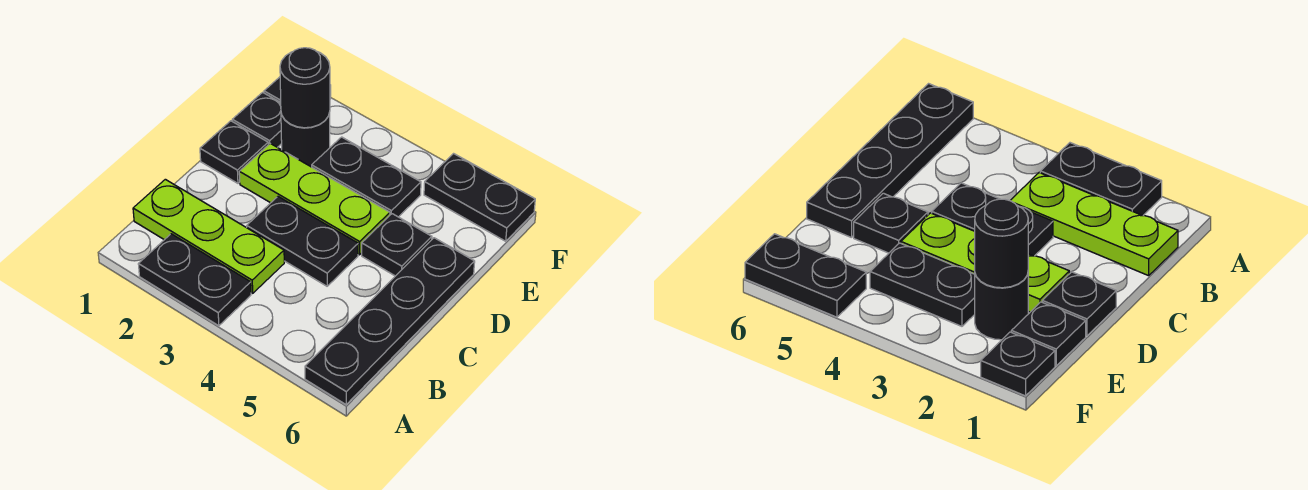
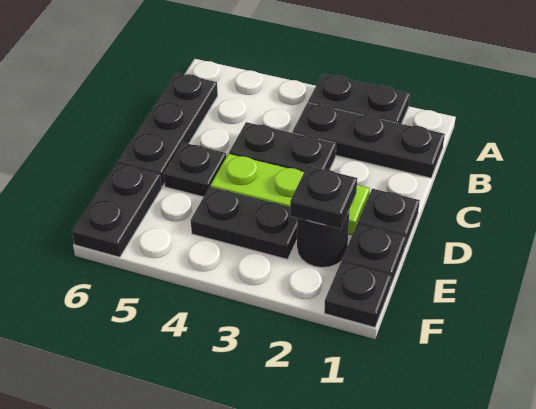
black 1x4 plate [305,238,475,405] -> black 1x3 plate [118,73,218,186]
lime 1x3 plate [133,179,284,293] -> black 1x3 plate [292,103,445,178]
black 1x1 round brick [280,48,330,128] -> black 1x1 plate [290,166,357,229]
black 1x2 plate [424,154,535,241] -> black 1x2 plate turned to [72,163,162,257]

